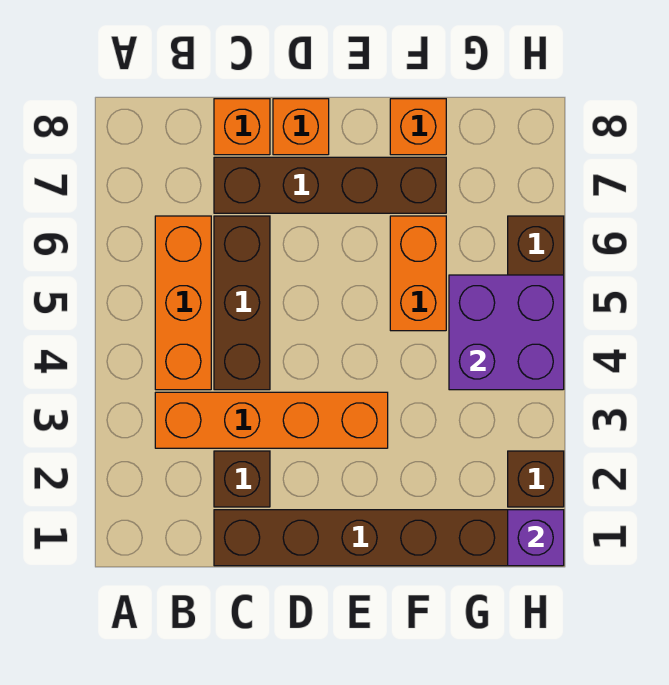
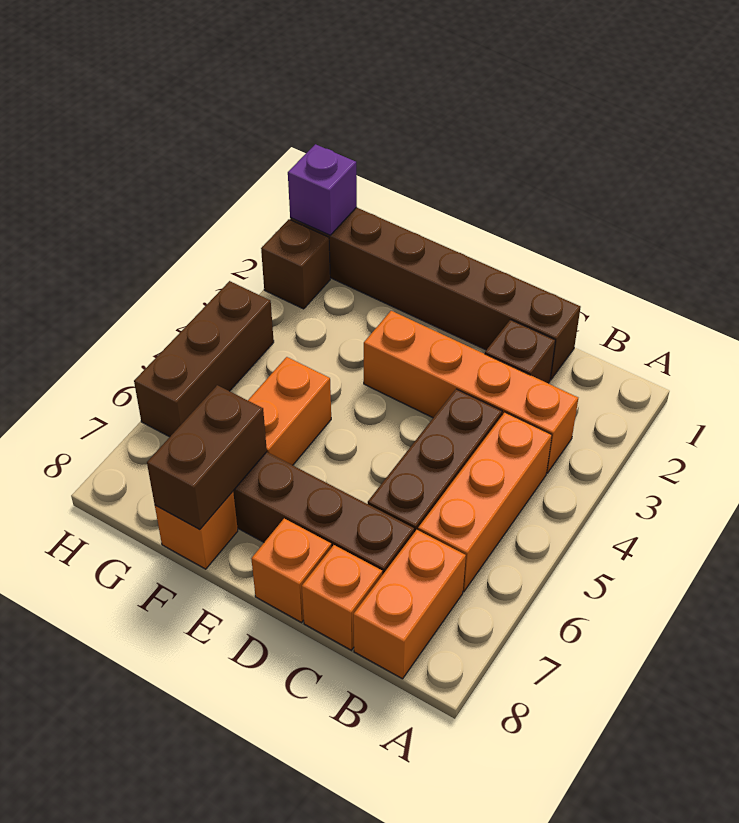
none -> orange 1x2 brick [353,530,466,679]
none -> brown 1x2 brick [147,385,267,530]
purple 2x2 brick [449,275,564,390] -> none

